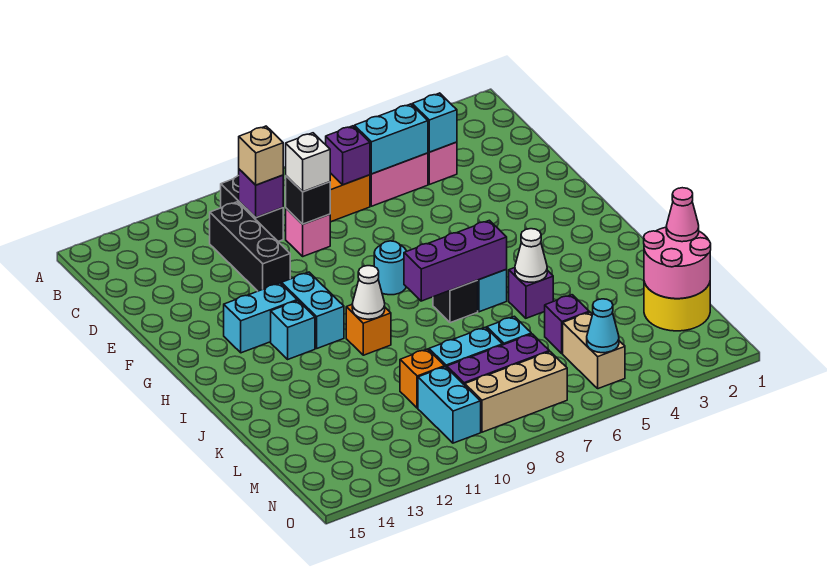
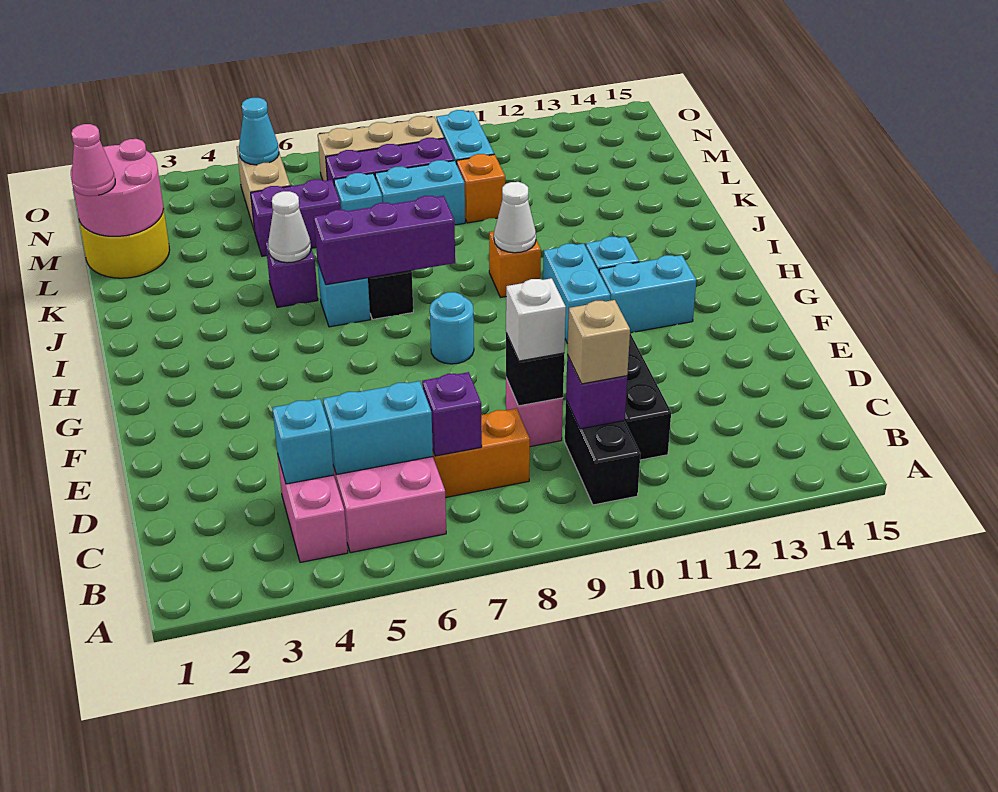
purple 1x1 brick [545,295,589,353] -> purple 1x2 brick [251,179,341,256]

